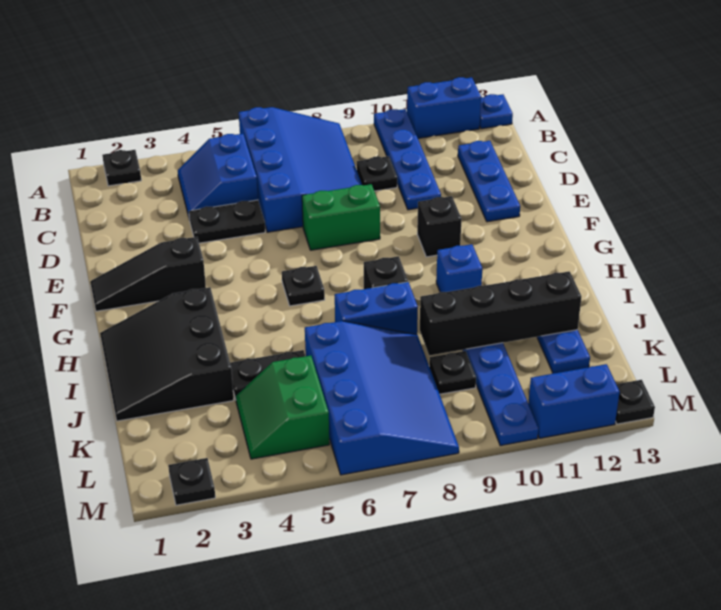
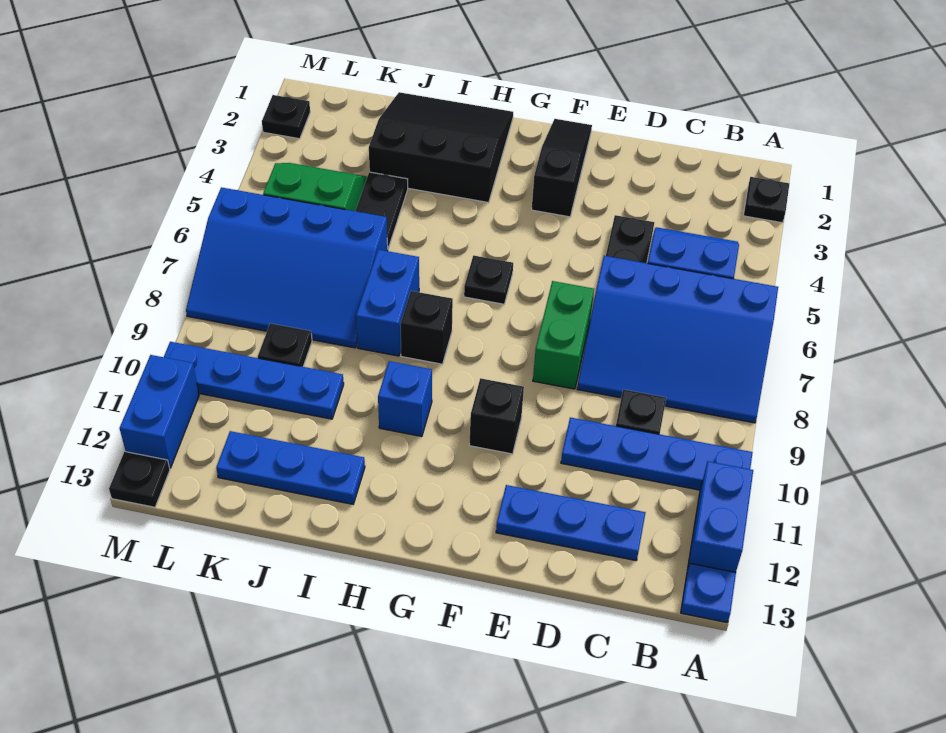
black 1x4 brick [420,271,582,355] -> none

